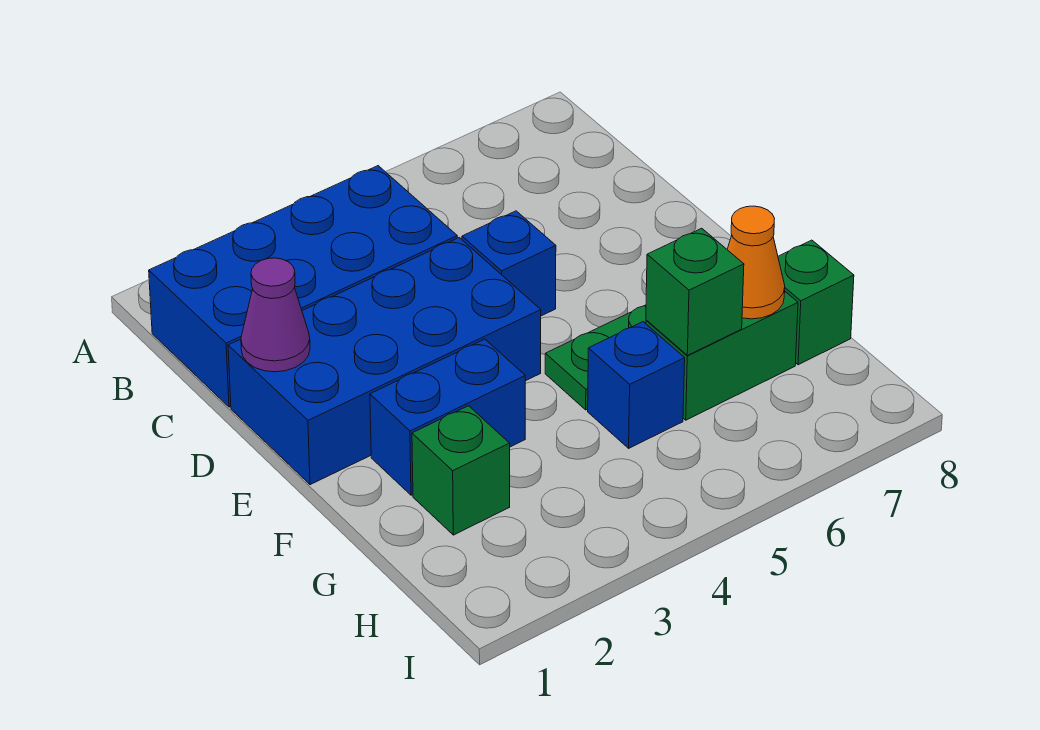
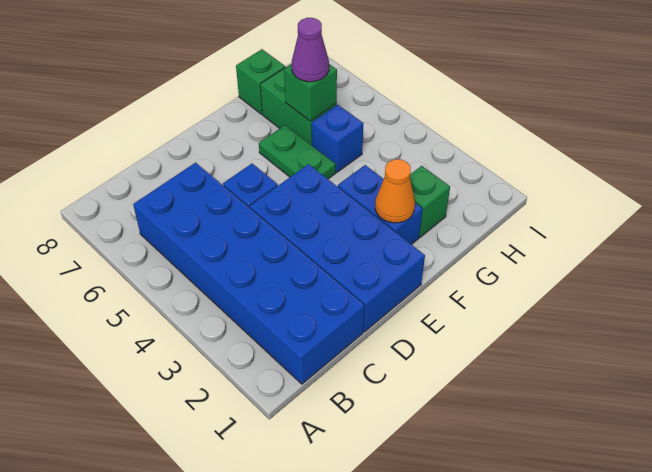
blue 2x4 brick [149,166,457,407] -> blue 2x6 brick [133,163,365,384]
purple 1x1 cone [241,258,310,372] -> purple 1x1 cone moved to [292,18,329,82]
orange 1x1 cone [727,206,785,319] -> orange 1x1 cone moved to [375,159,415,223]

